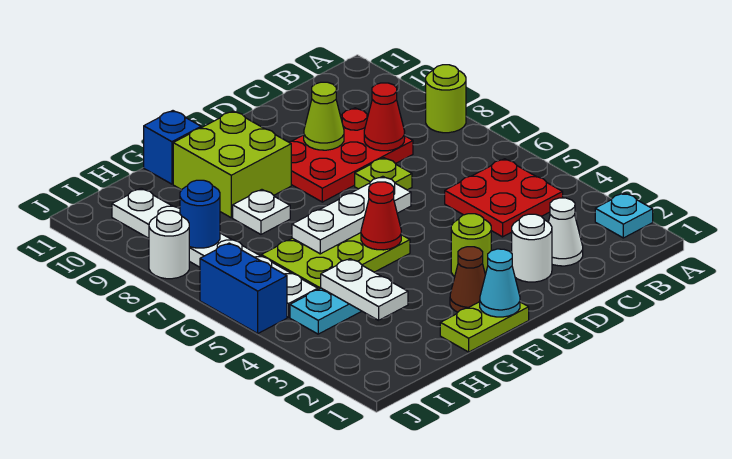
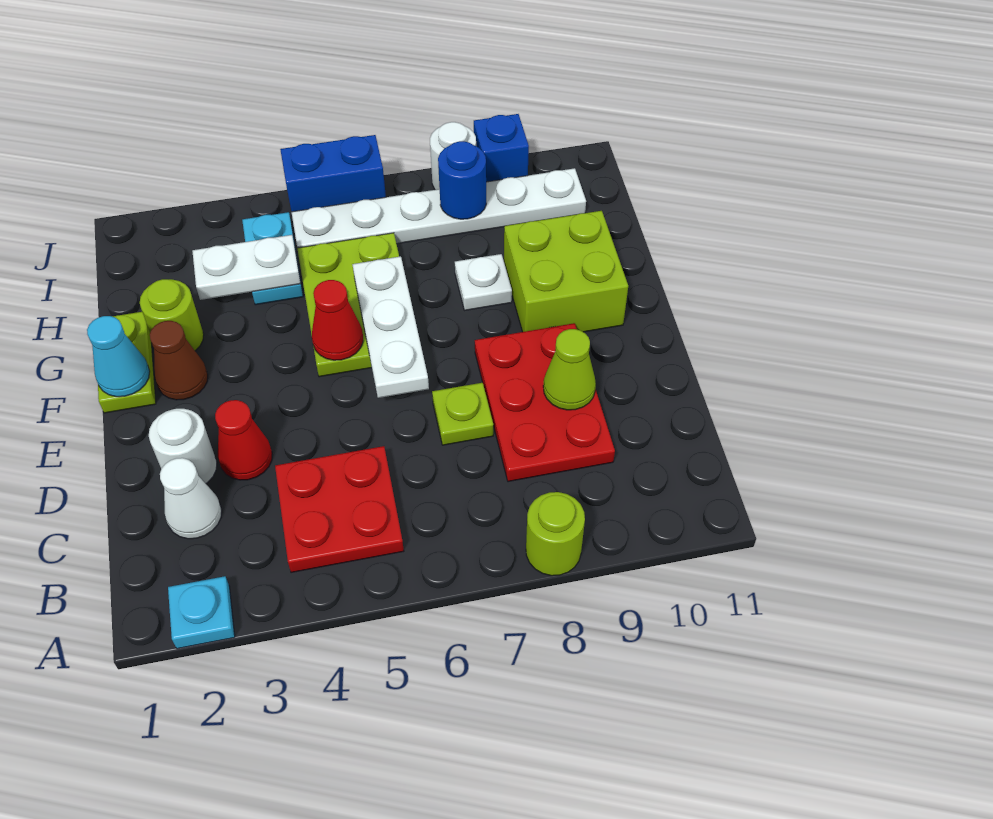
red 1x1 cone [364,83,405,151] -> red 1x1 cone moved to [215,400,272,480]
lime 1x1 round brick [451,214,491,277] -> lime 1x1 round brick moved to [140,279,204,351]
blue 1x1 brick [144,111,201,184] -> blue 1x1 brick moved to [474,114,529,182]

